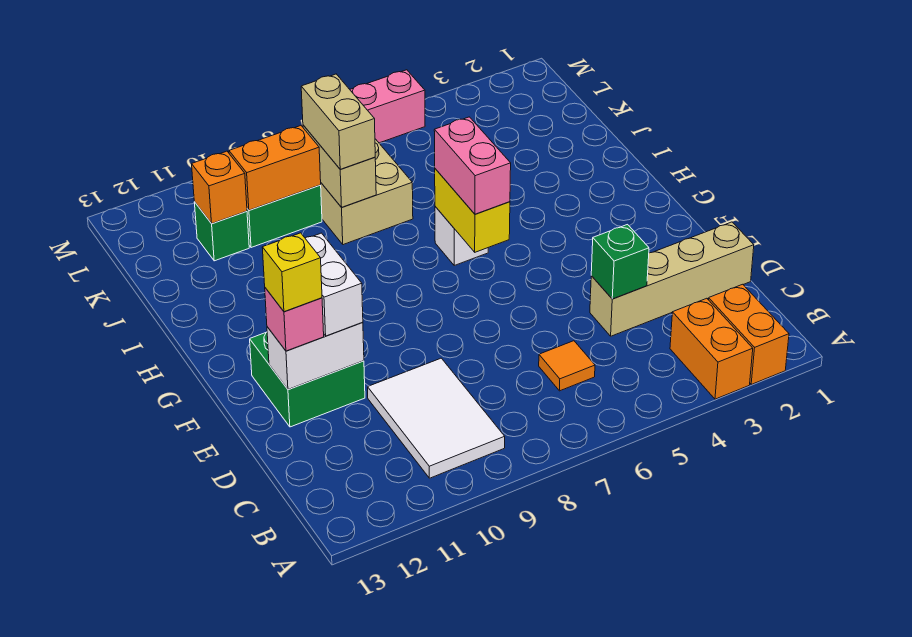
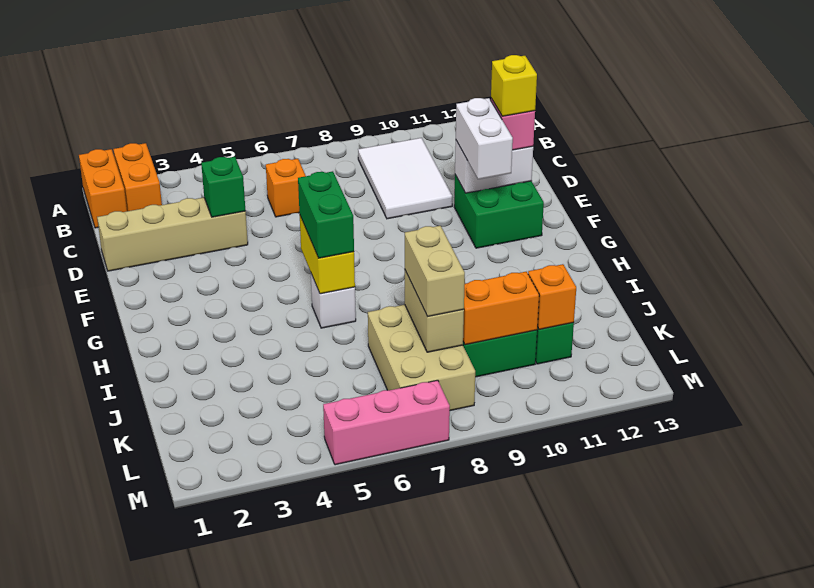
orange 1x2 brick [670,298,753,399] -> orange 1x2 brick moved to [79,149,127,228]
orange 1x1 tile [539,341,595,391] -> orange 1x1 brick [266,159,306,217]
pink 1x2 brick [434,117,511,214] -> green 1x2 brick [298,171,354,258]

